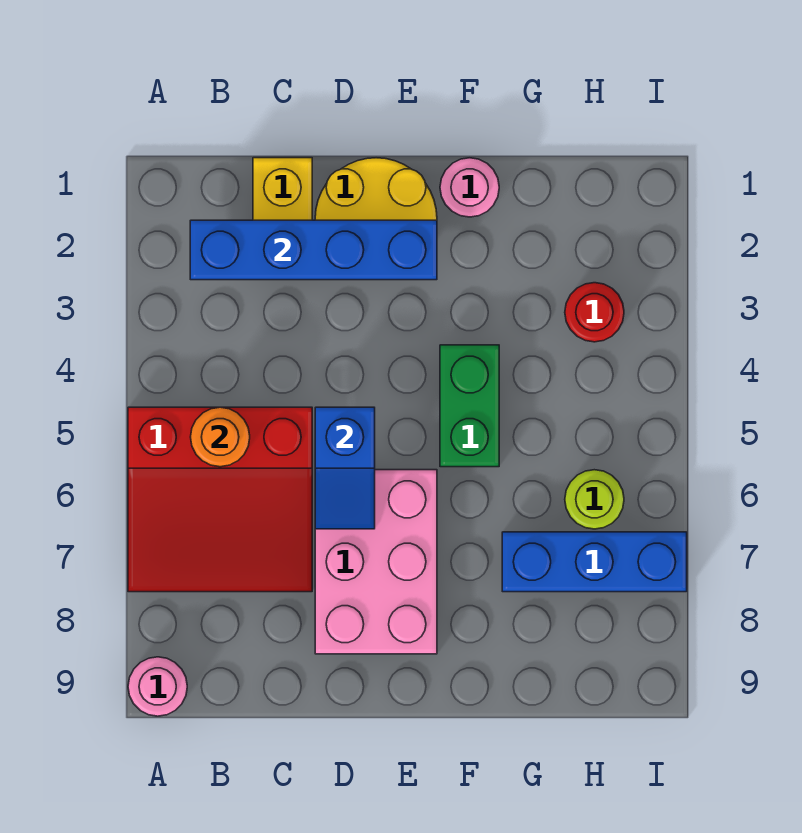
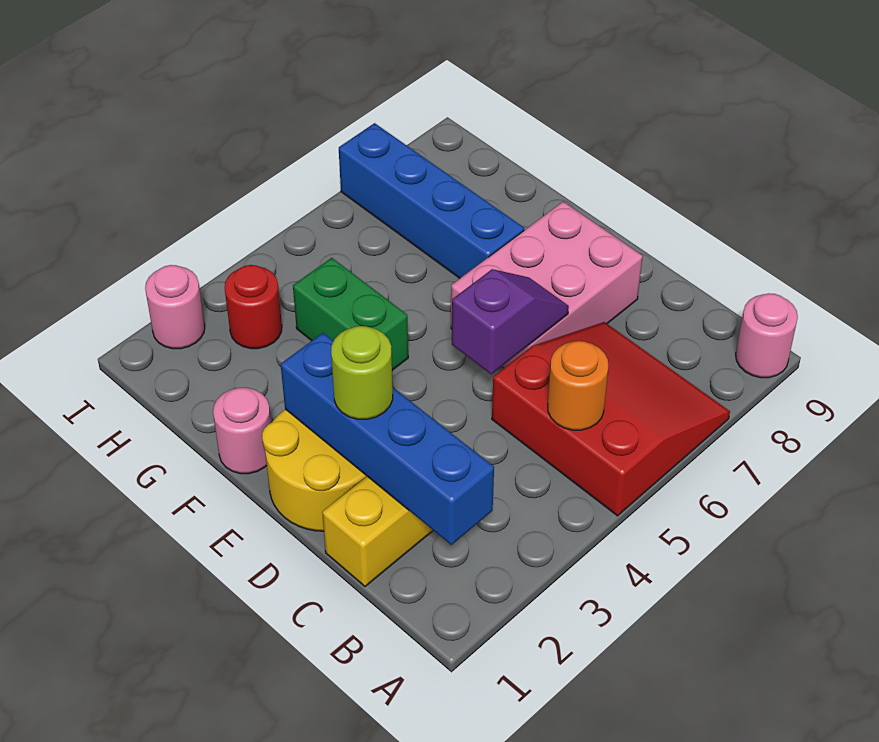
blue 1x2 slope [315,407,375,529] -> purple 1x2 slope [452,269,569,374]
green 1x2 brick [440,345,499,467] -> green 1x2 brick turned to [293,258,408,370]
blue 1x3 brick [502,532,687,592] -> blue 1x4 brick [339,123,524,278]
lime 1x1 round brick [565,470,624,529] -> lime 1x1 round brick moved to [331,326,393,419]
none -> pink 1x1 round brick [145,265,205,349]

